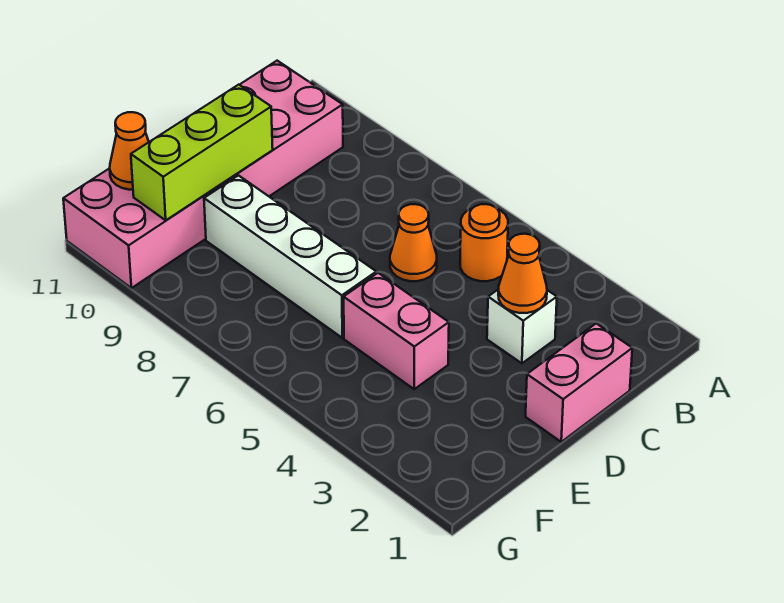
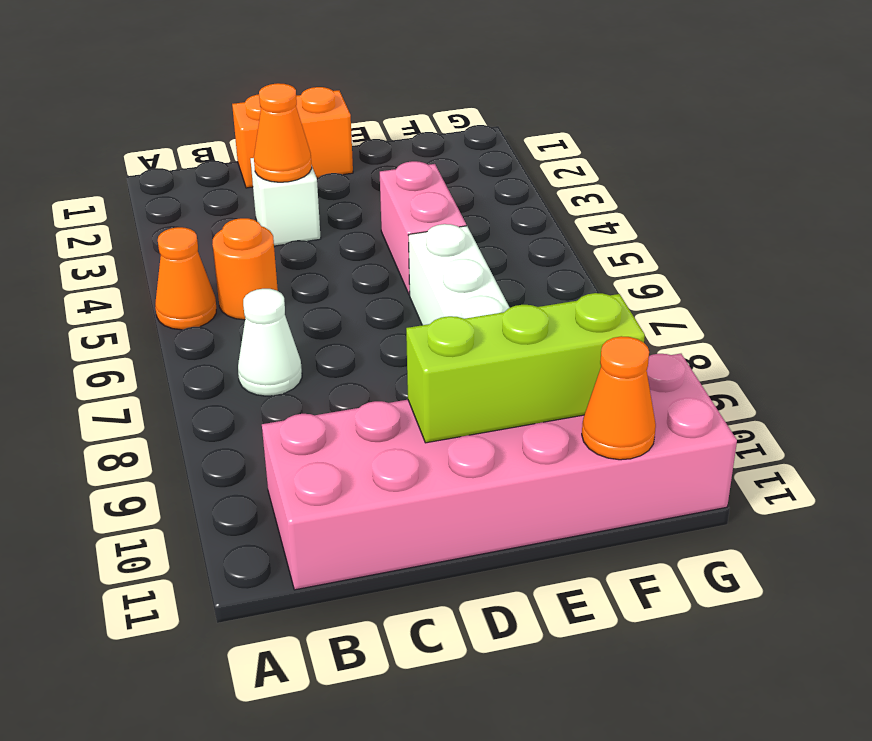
none -> white 1x1 cone [238,289,302,396]
pink 1x2 brick [526,323,632,442] -> orange 1x2 brick [232,87,353,188]
orange 1x1 cone [390,204,437,281] -> orange 1x1 cone moved to [155,227,216,330]

